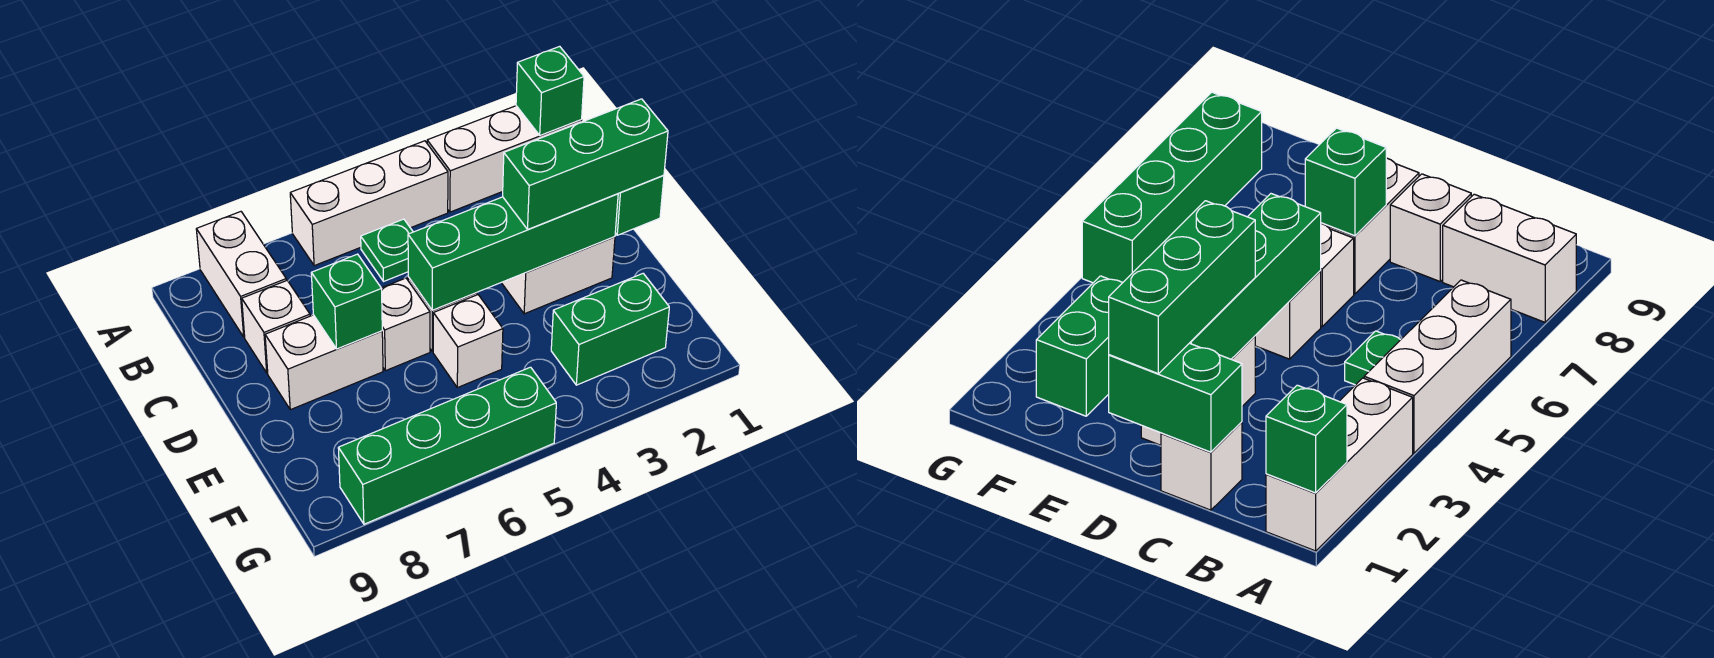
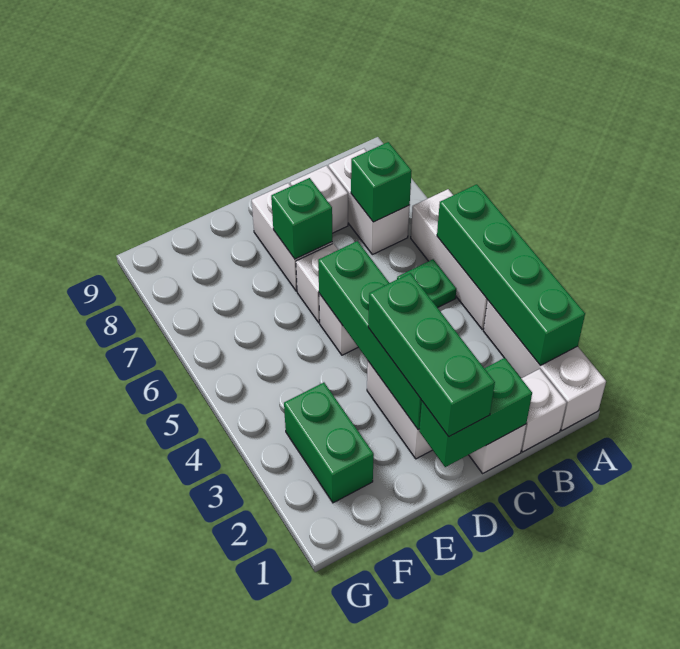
green 1x1 brick [516,46,584,136] -> green 1x1 brick moved to [351,142,412,222]
white 1x2 brick [196,212,286,337] -> white 1x2 brick turned to [328,149,410,255]
white 1x1 brick [433,295,503,388] -> white 1x1 brick moved to [521,369,566,452]
green 1x4 brick [338,367,556,524] -> green 1x4 brick moved to [437,184,585,365]

